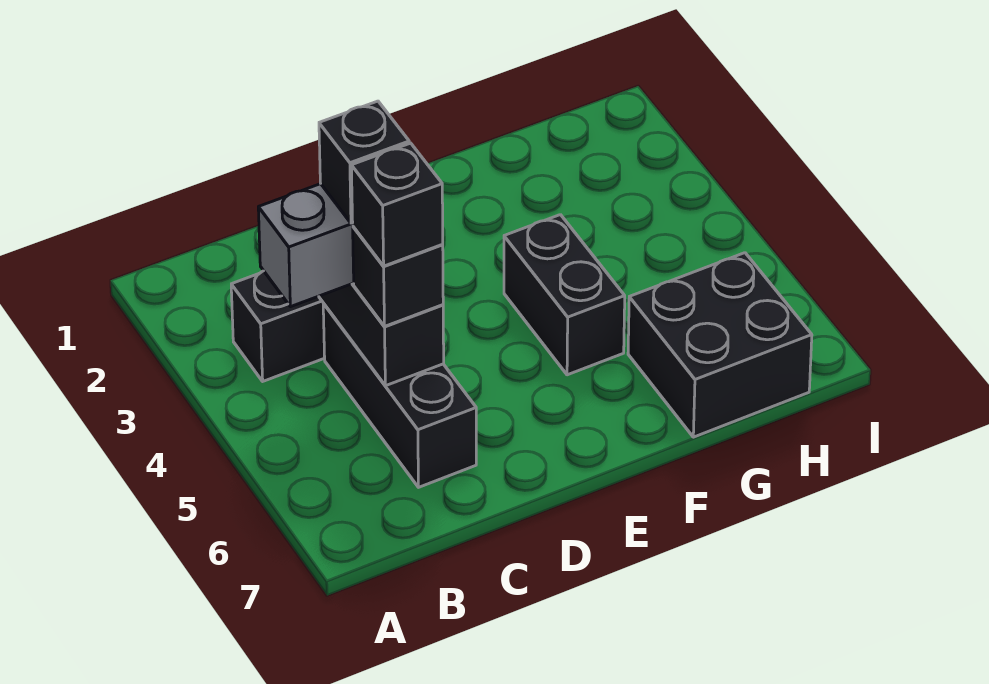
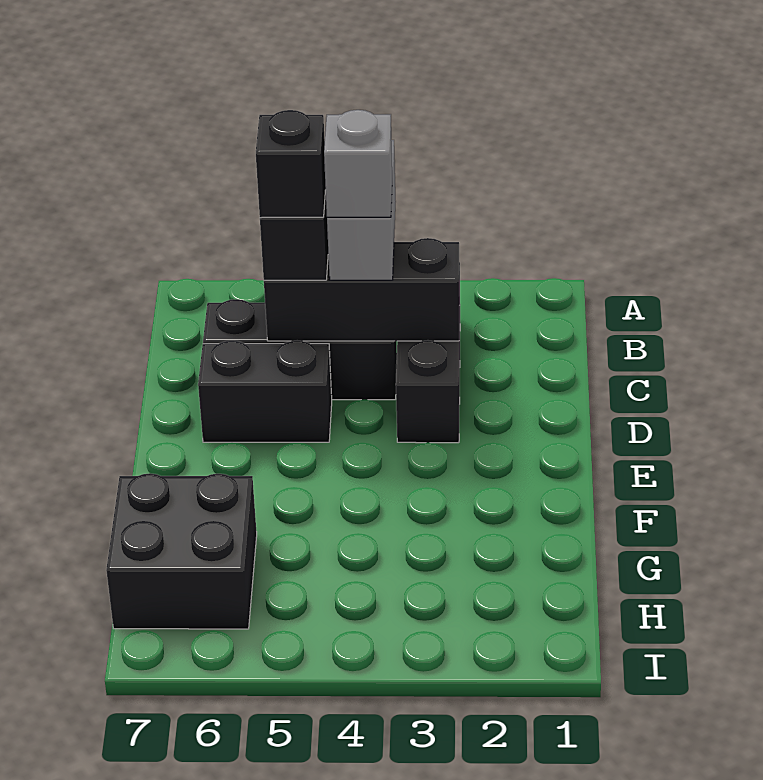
black 1x1 brick [319,101,409,223] -> grey 1x1 brick [324,110,392,217]
black 1x2 brick [504,215,625,375] -> black 1x2 brick moved to [198,341,332,442]

